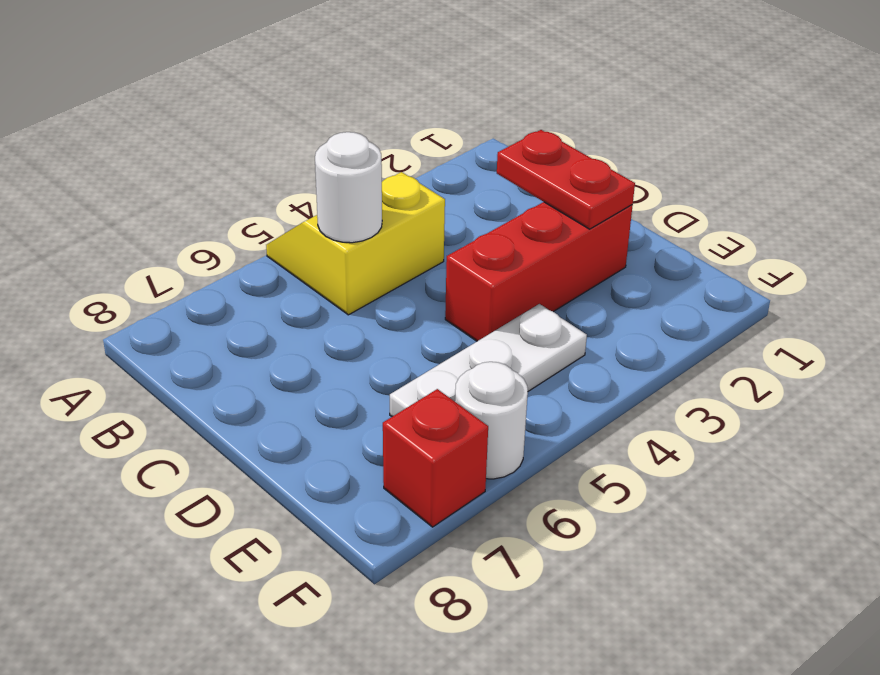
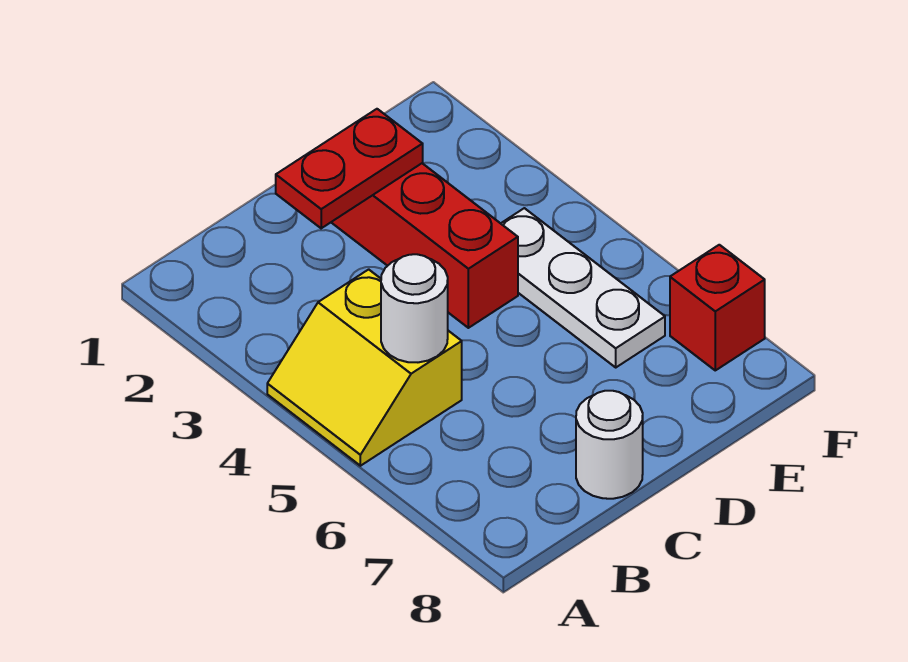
white 1x1 round brick [455,362,528,479] -> white 1x1 round brick moved to [576,391,643,499]

